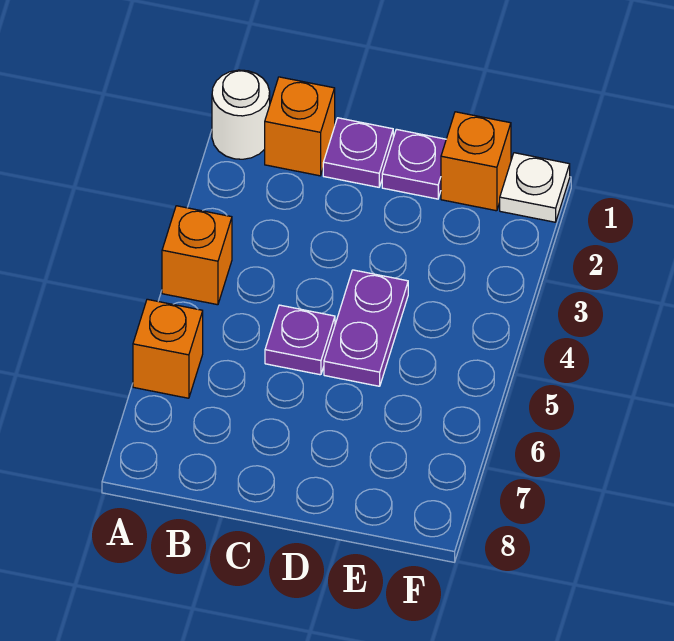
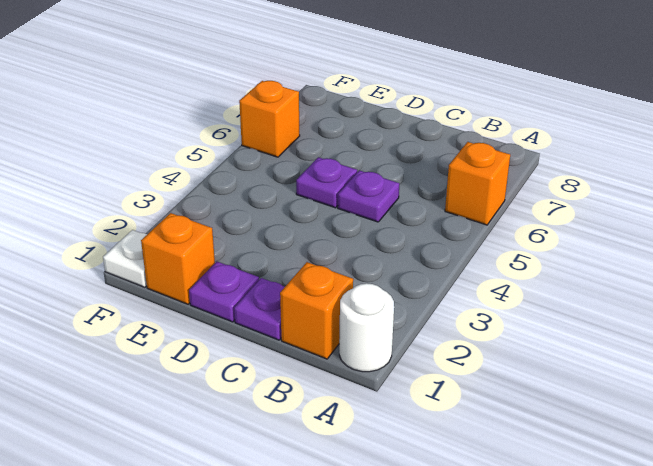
orange 1x1 brick [162,206,232,305] -> orange 1x1 brick moved to [239,81,300,157]
purple 1x2 plate [324,270,408,386] -> purple 1x1 plate [296,157,357,208]

